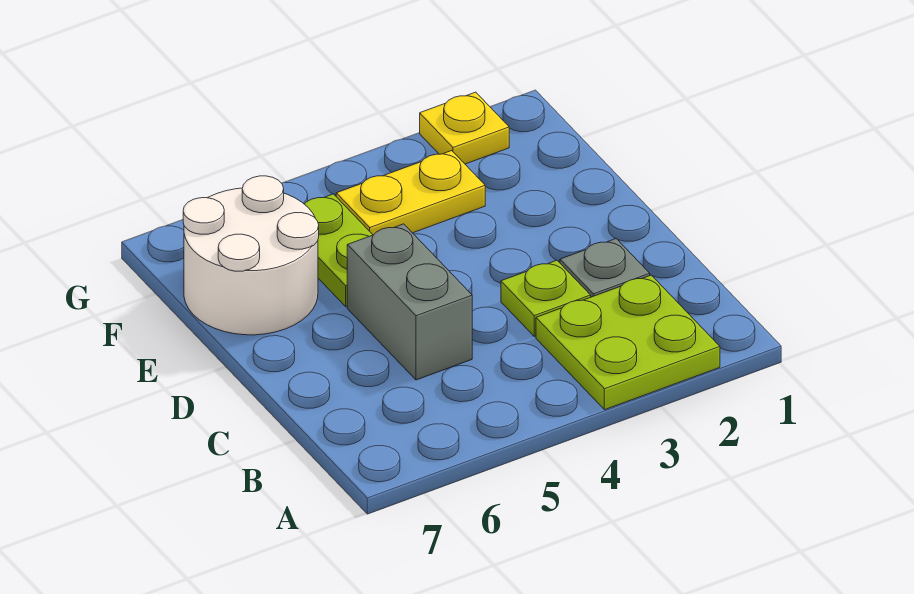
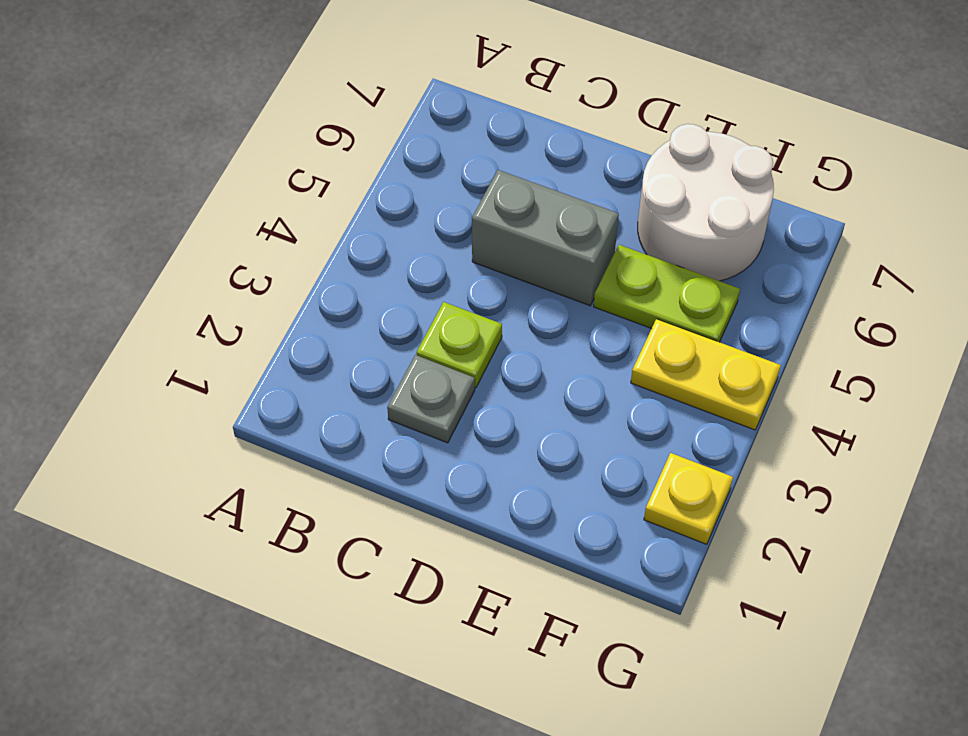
lime 2x2 plate [536,275,720,410] -> none
yellow 1x2 plate [336,151,485,235] -> yellow 1x2 plate turned to [631,319,781,430]

